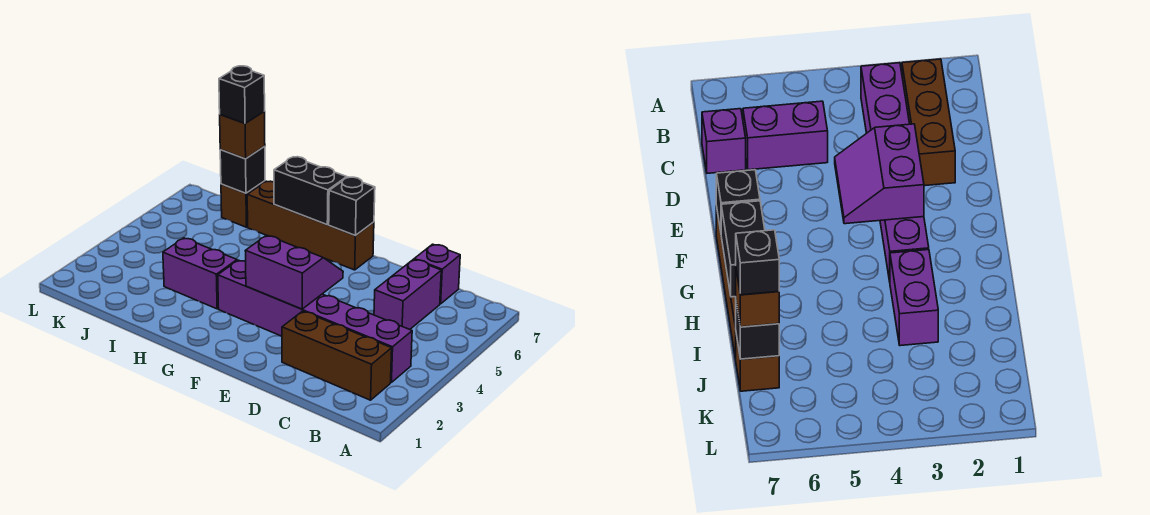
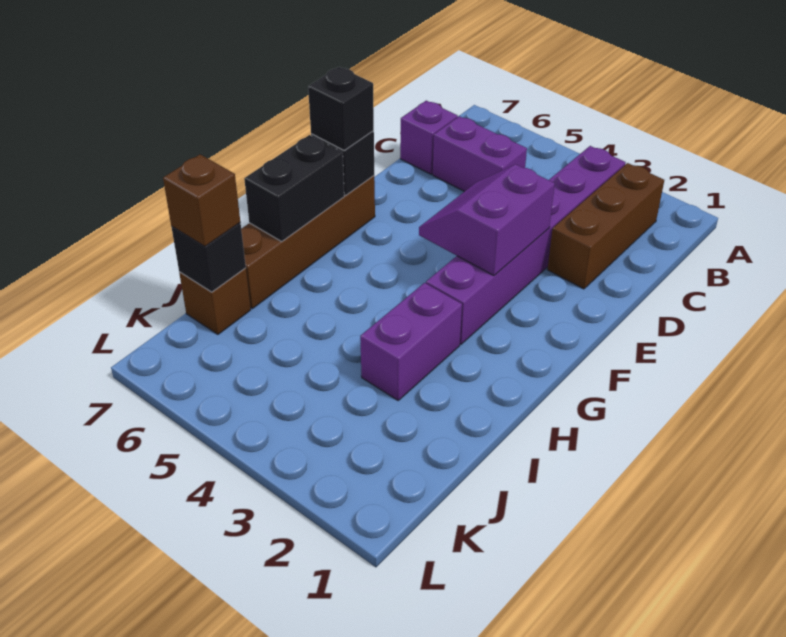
black 1x1 brick [219,66,265,123] -> black 1x1 brick moved to [308,67,374,150]

